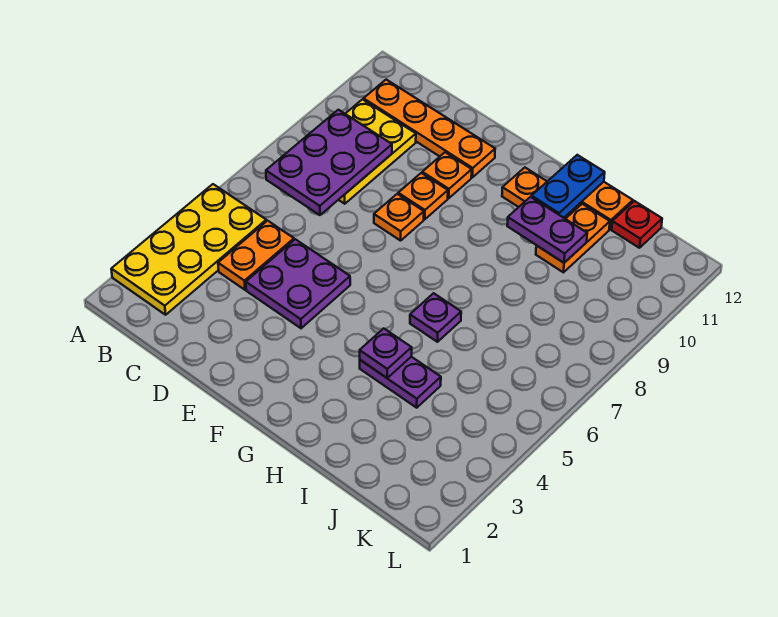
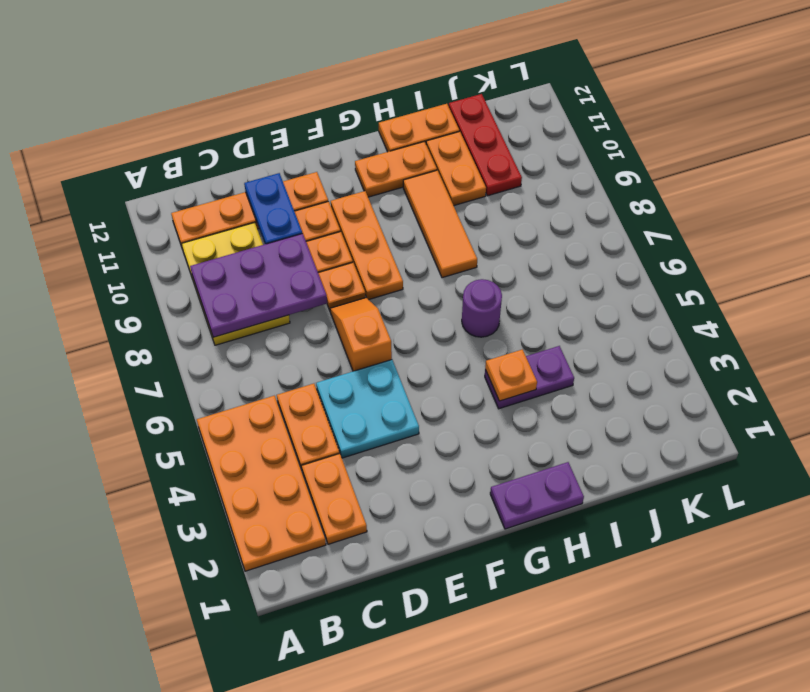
yellow 2x4 plate [111,184,266,315] -> orange 2x4 plate [197,396,326,571]
purple 2x3 plate [266,110,392,215] -> purple 2x3 plate turned to [190,233,327,337]
none -> orange 1x2 plate [302,454,367,544]
purple 2x2 plate [246,239,350,328] -> cyan 2x2 plate [316,360,419,458]
none -> orange 1x2 slope [330,298,392,371]
none -> orange 1x3 plate [331,191,403,300]
purple 1x1 plate [360,329,412,378] -> orange 1x1 plate [485,350,537,401]
purple 1x1 plate [410,293,461,342] -> purple 1x1 round brick [462,279,502,337]
none -> orange 1x3 tile [403,170,477,278]
purple 1x2 plate [507,197,587,263] -> purple 1x2 plate moved to [490,462,584,529]
blue 1x2 plate [532,155,605,218] -> blue 1x2 plate moved to [244,173,302,244]
red 1x1 plate [612,201,662,248] -> red 1x3 plate [449,94,522,196]

